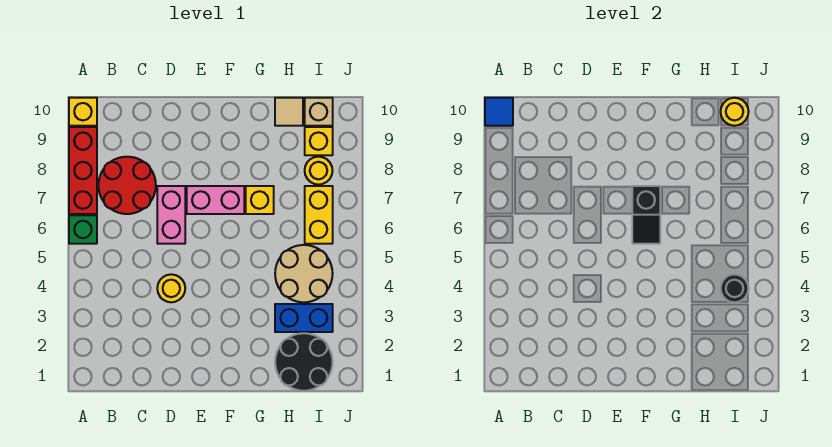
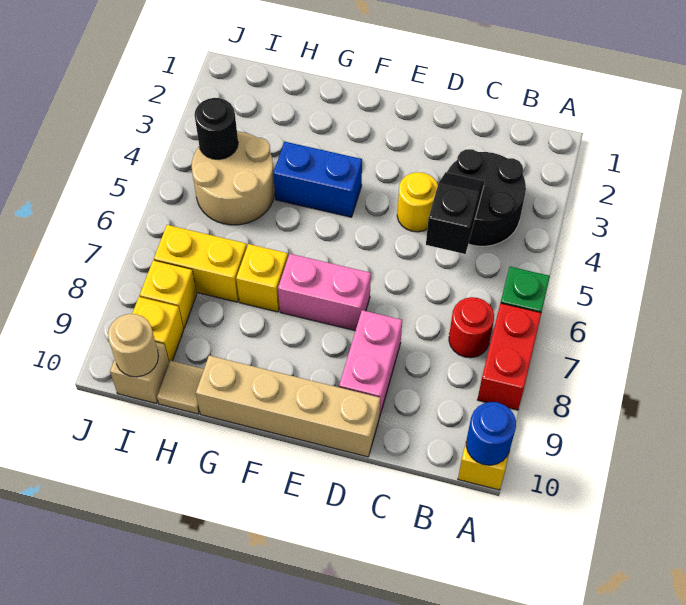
red 1x3 brick [69,127,97,214] -> red 1x2 brick [477,303,541,410]
blue 1x1 tile [485,98,513,126] -> blue 1x1 round brick [466,402,516,465]
red 2x2 round brick [98,157,156,214] -> red 1x1 round brick [449,297,494,358]
pink 1x2 brick [157,186,185,244] -> pink 1x2 brick moved to [339,310,402,417]
none -> tan 1x4 brick [196,356,380,457]
black 1x2 slope [632,186,660,244] -> black 1x2 slope moved to [426,172,484,254]
black 2x2 round brick [275,333,333,391] -> black 2x2 round brick moved to [447,149,526,246]
blue 1x2 brick [275,304,333,332] -> blue 1x2 brick moved to [273,142,362,217]
yellow 1x2 brick [305,186,333,244] -> yellow 1x2 brick turned to [154,225,247,302]
yellow 1x1 round brick [305,157,333,185] -> yellow 1x1 brick [140,260,197,329]
yellow 1x1 round brick [721,98,749,126] -> tan 1x1 round brick [108,314,158,377]

